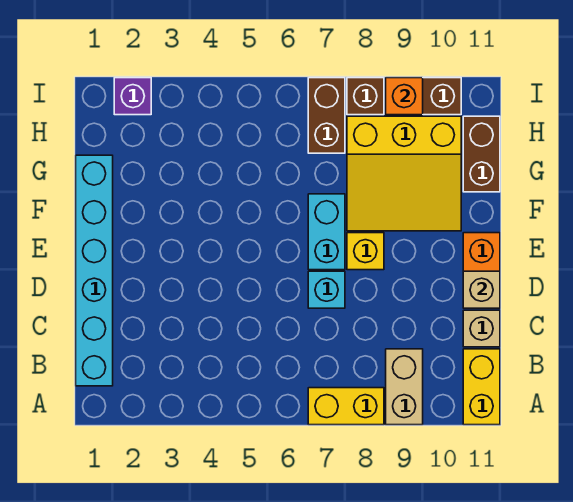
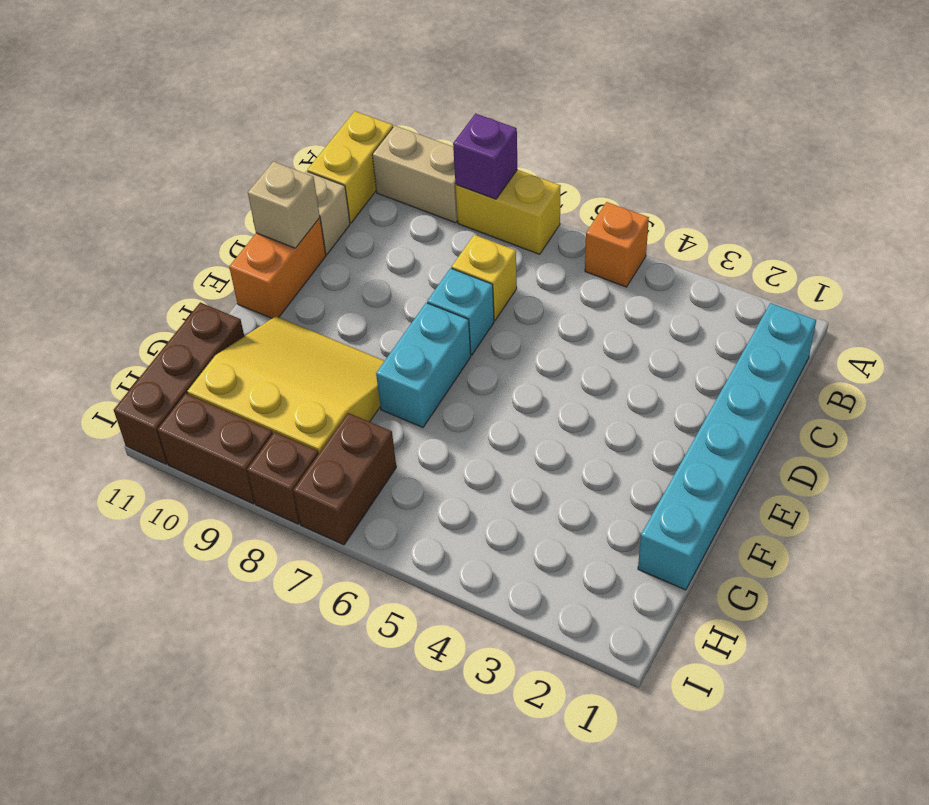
tan 1x2 brick [386,349,423,425] -> tan 1x2 brick turned to [372,126,458,223]
yellow 1x1 brick [347,233,384,270] -> yellow 1x1 brick moved to [452,235,517,321]
brown 1x2 brick [463,116,500,192] -> brown 1x3 brick [114,302,244,464]
purple 1x1 brick [114,78,151,115] -> purple 1x1 brick moved to [453,114,517,199]
orange 1x1 brick [386,78,423,115] -> orange 1x1 brick moved to [585,202,649,287]

